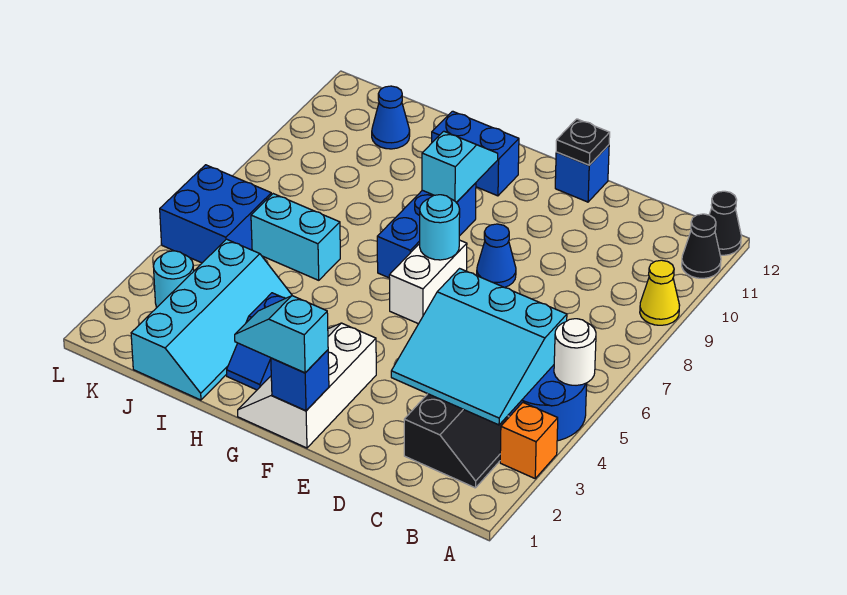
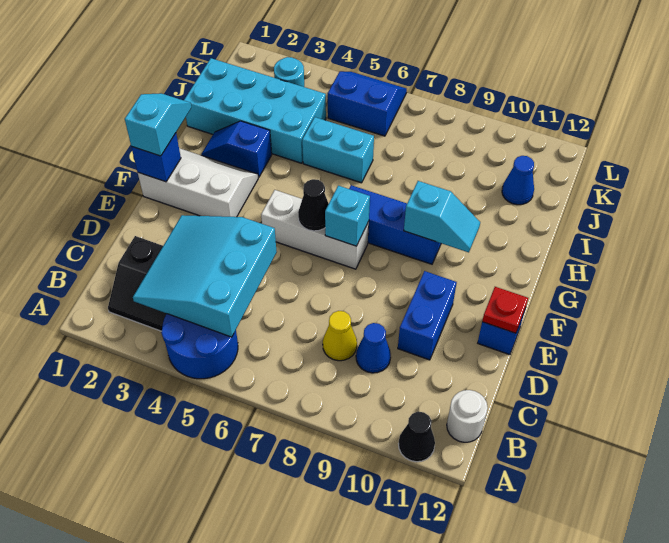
orange 1x1 brick [500,402,558,478] -> none
white 1x1 round brick [554,319,596,385] -> white 1x1 round brick moved to [447,390,488,442]
yellow 1x1 cone [640,260,680,325] -> yellow 1x1 cone moved to [323,311,357,361]
black 1x1 cone [709,191,741,255] -> black 1x1 cone moved to [298,179,329,231]
blue 1x1 cone [477,224,516,287] -> blue 1x1 cone moved to [356,323,391,373]
black 1x1 plate [556,119,610,165] -> red 1x1 plate [482,287,528,333]
white 1x2 brick [389,240,467,324] -> white 1x3 brick [261,190,369,269]
cyan 1x1 round brick [420,195,460,260] -> cyan 1x1 brick [325,186,370,246]
blue 1x2 brick [432,111,519,196] -> blue 1x2 brick moved to [398,271,457,360]
cyan 2x4 slope [131,239,292,400] -> cyan 2x4 brick [184,58,326,163]
cyan 1x2 brick [251,194,340,280] -> cyan 1x2 brick turned to [302,117,374,183]
blue 2x2 brick [160,165,271,263] -> blue 2x2 slope [328,71,407,136]

